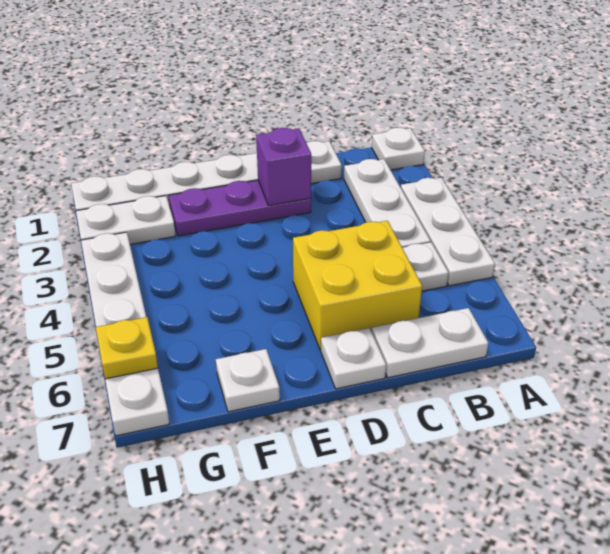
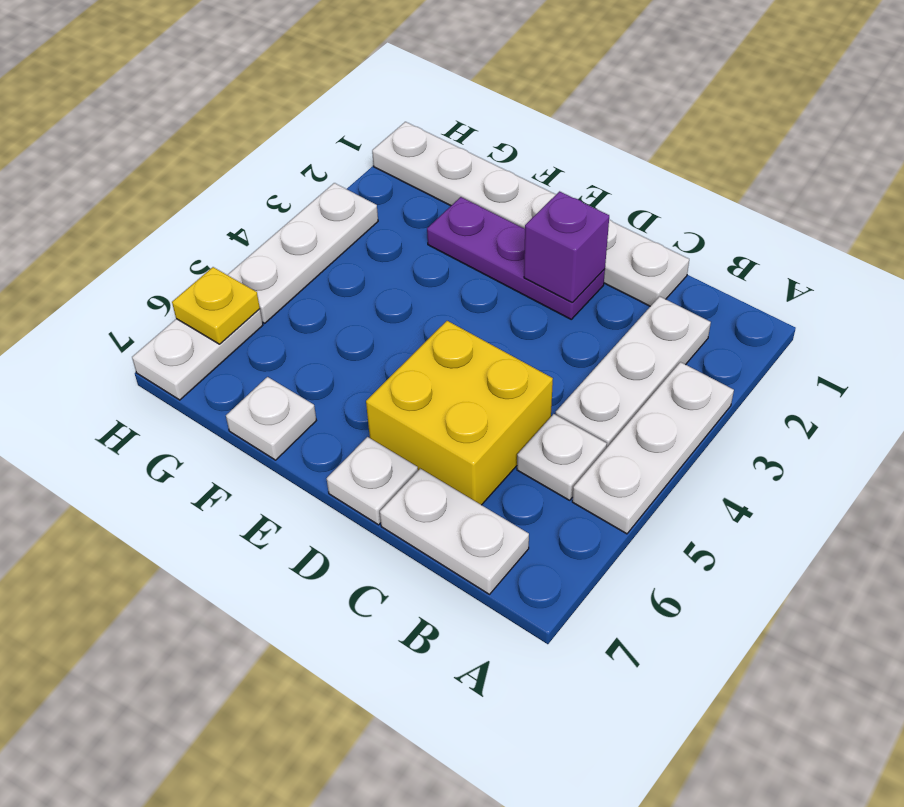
white 1x1 plate [372,128,425,170] -> none
white 1x2 plate [76,196,176,244] -> none

